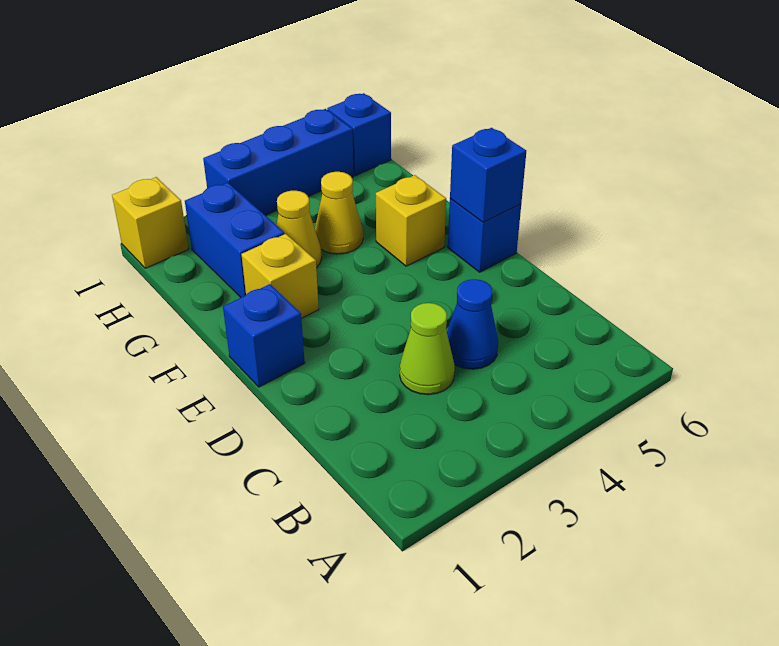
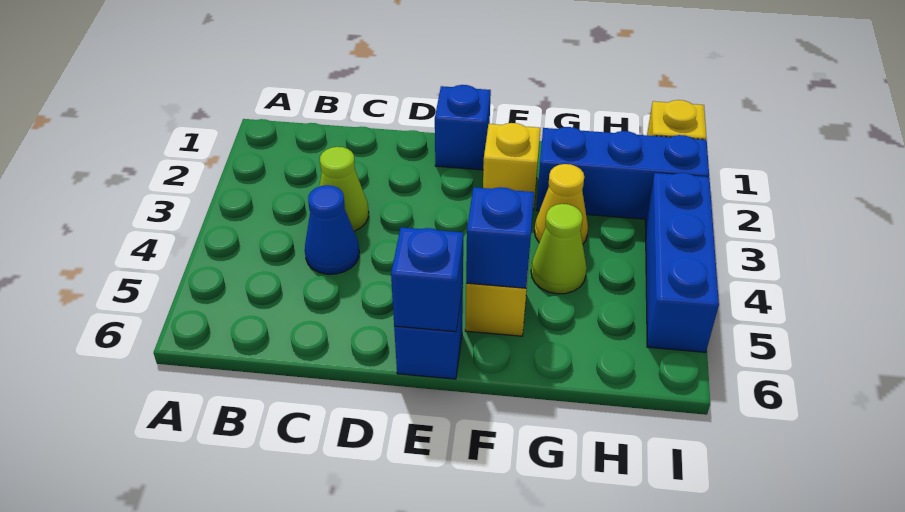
blue 1x2 brick [185,183,285,297] -> blue 1x3 brick [536,127,709,219]
yellow 1x1 cone [315,172,363,254] -> lime 1x1 cone [531,204,587,294]
blue 1x1 brick [327,93,391,176] -> blue 1x1 brick moved to [466,187,534,288]

